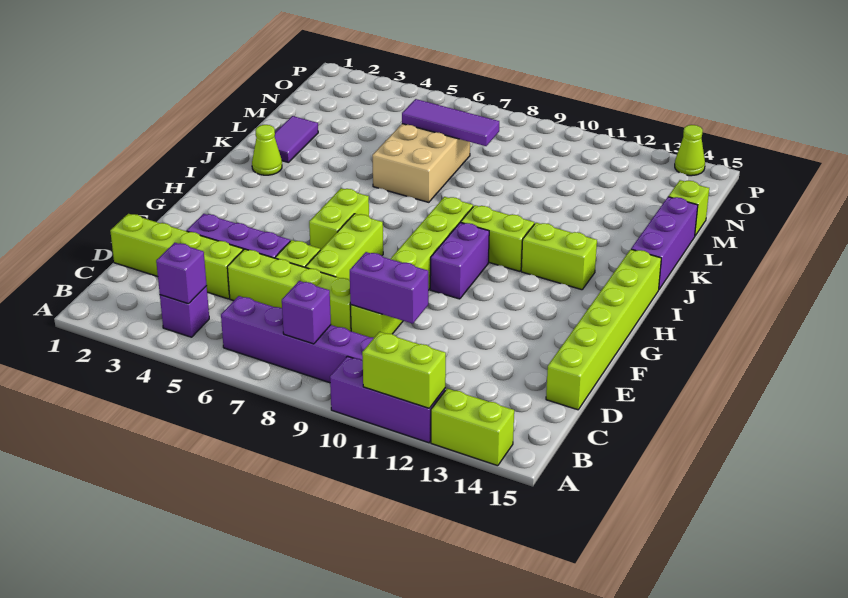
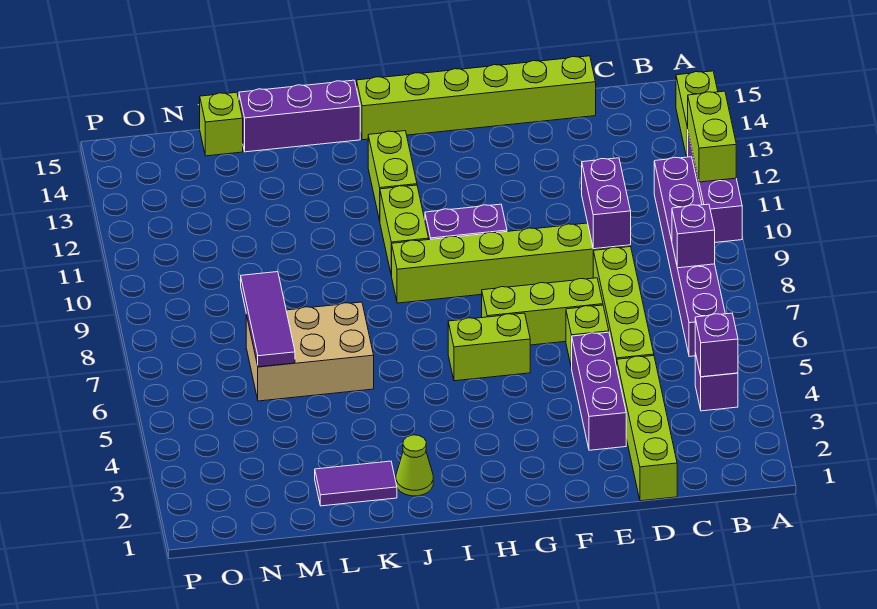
lime 1x1 cone [675,125,705,176] -> none

